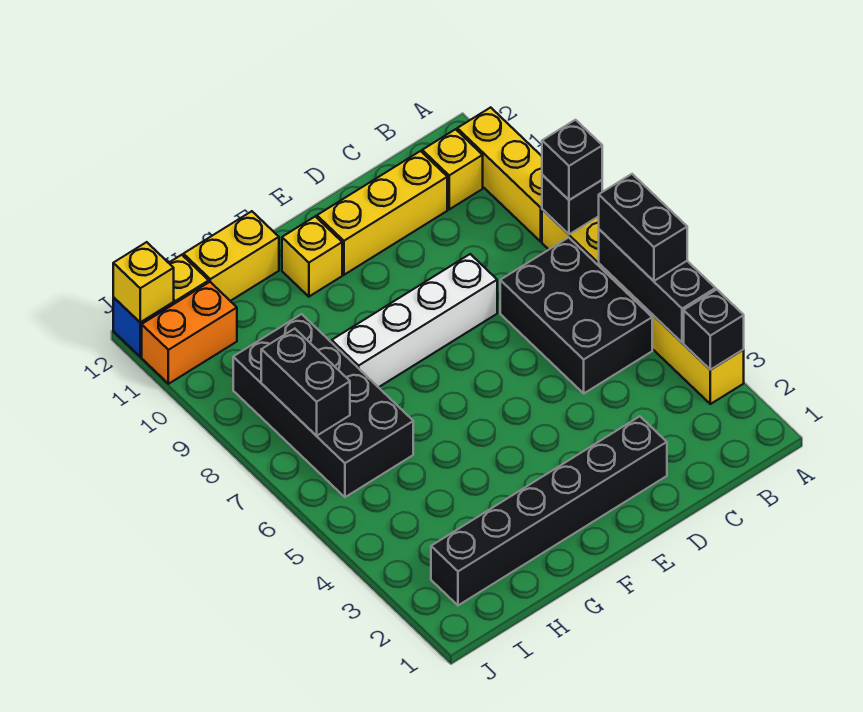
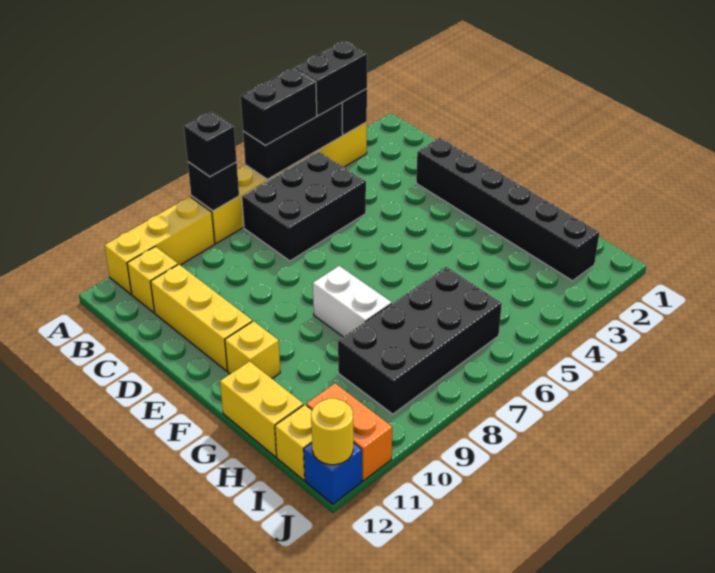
white 1x4 brick [332,254,497,387] -> white 1x2 brick [313,266,392,337]
black 1x2 brick [261,329,350,436] -> black 1x2 brick moved to [294,41,367,116]
yellow 1x1 brick [113,242,174,322] -> yellow 1x1 round brick [311,398,353,465]

